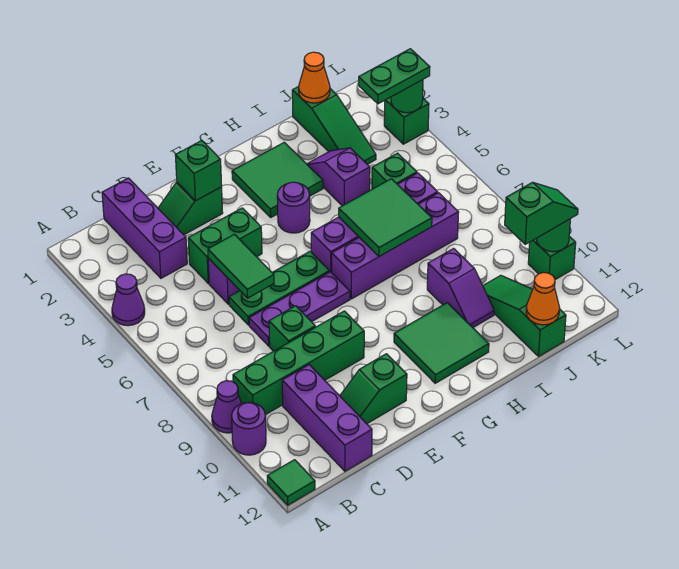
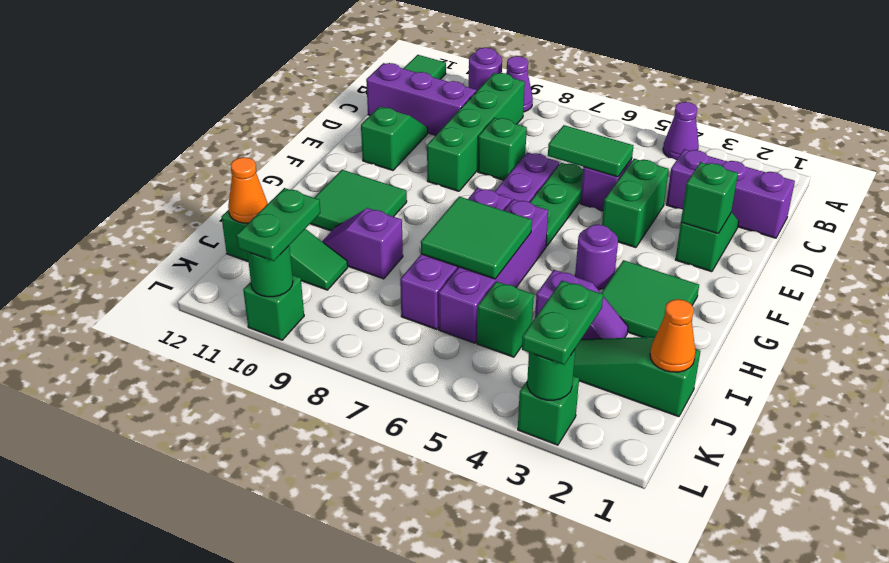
green 1x2 slope [505,182,578,244] -> green 1x2 plate [236,188,320,261]

